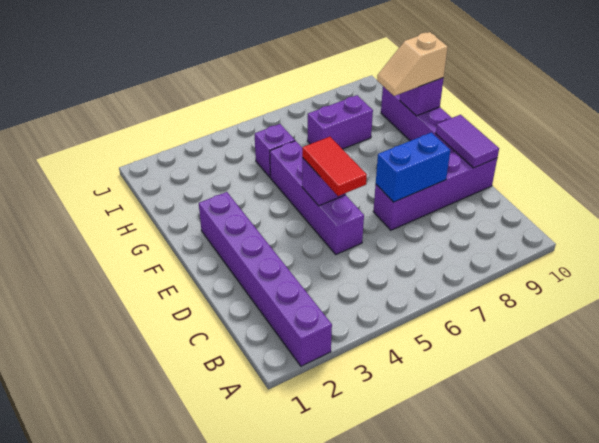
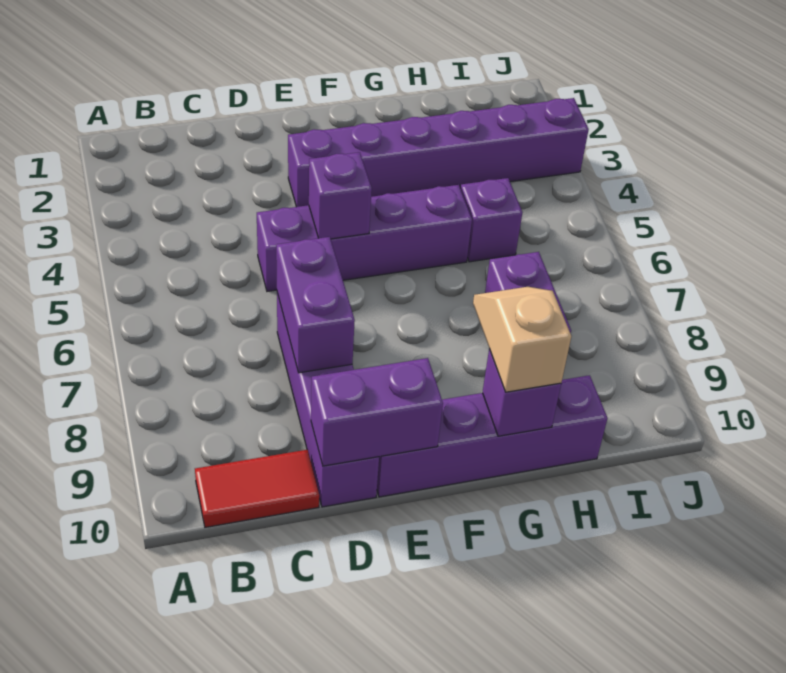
purple 1x6 brick [199,192,332,366] -> purple 1x6 brick moved to [288,98,589,207]
red 1x2 tile [302,137,367,196] -> red 1x2 tile moved to [195,450,319,527]
blue 1x2 brick [376,133,450,202] -> purple 1x2 brick [276,237,355,373]
purple 1x2 tile [436,115,499,168] -> purple 1x2 brick [311,358,443,466]

